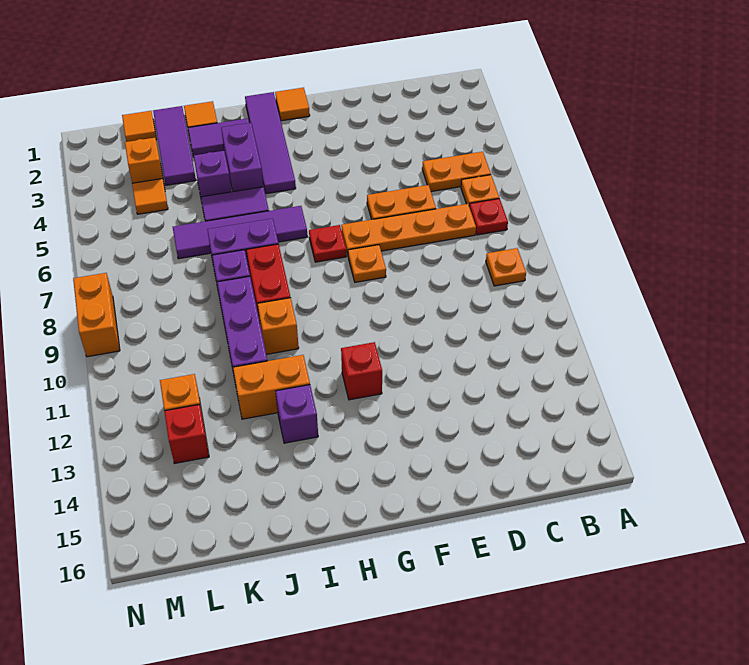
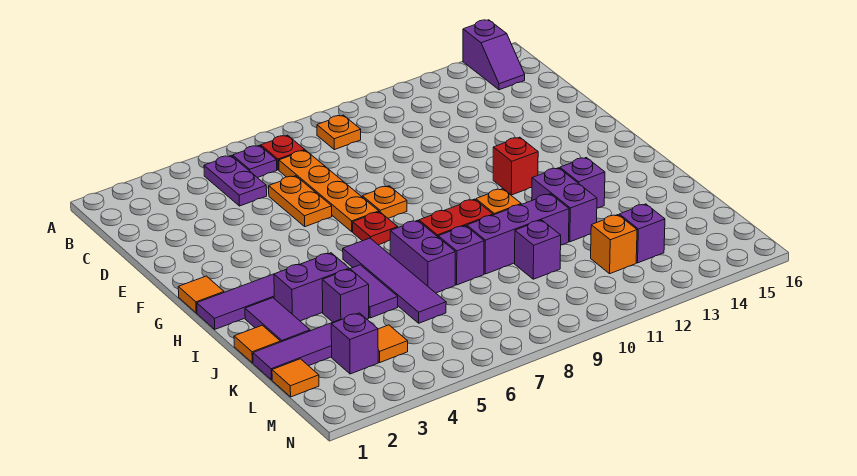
none -> purple 1x2 slope [463,20,525,90]
orange 1x2 plate [422,152,491,192] -> purple 1x2 plate [204,156,267,206]
orange 1x1 plate [461,175,499,206] -> purple 1x1 plate [233,145,277,178]
orange 1x2 brick [233,355,310,419] -> purple 1x2 brick [532,168,597,242]
none -> purple 1x1 brick [515,220,561,279]
orange 1x1 brick [125,138,163,183] -> purple 1x1 brick [331,313,378,374]
red 1x1 brick [164,404,209,464] -> purple 1x1 brick [619,204,665,263]
orange 1x2 brick [73,273,120,357] -> none

